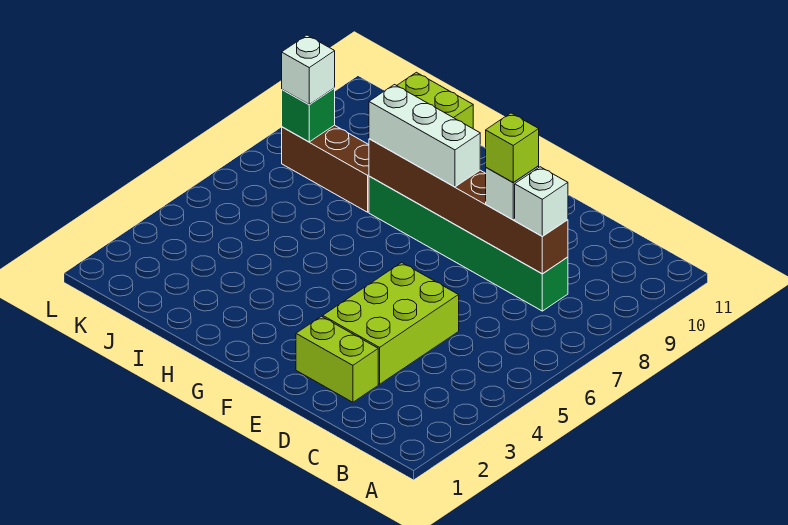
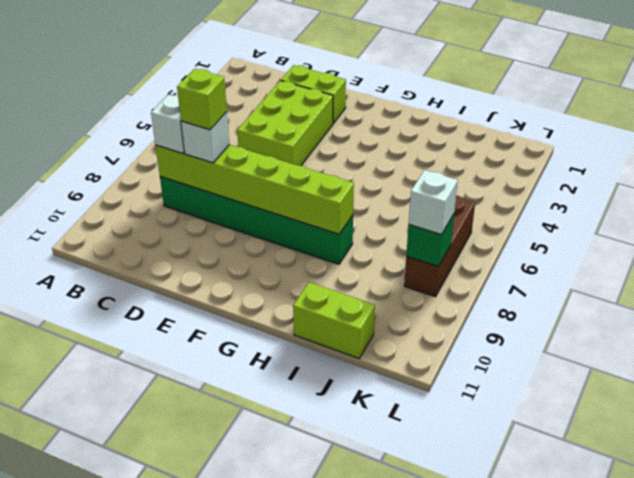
brown 1x6 brick [369,139,568,274] -> lime 1x6 brick [156,145,354,234]
white 1x3 brick [369,85,480,187] -> none
brown 1x3 brick [282,125,369,212] -> brown 1x3 brick turned to [404,196,475,297]

